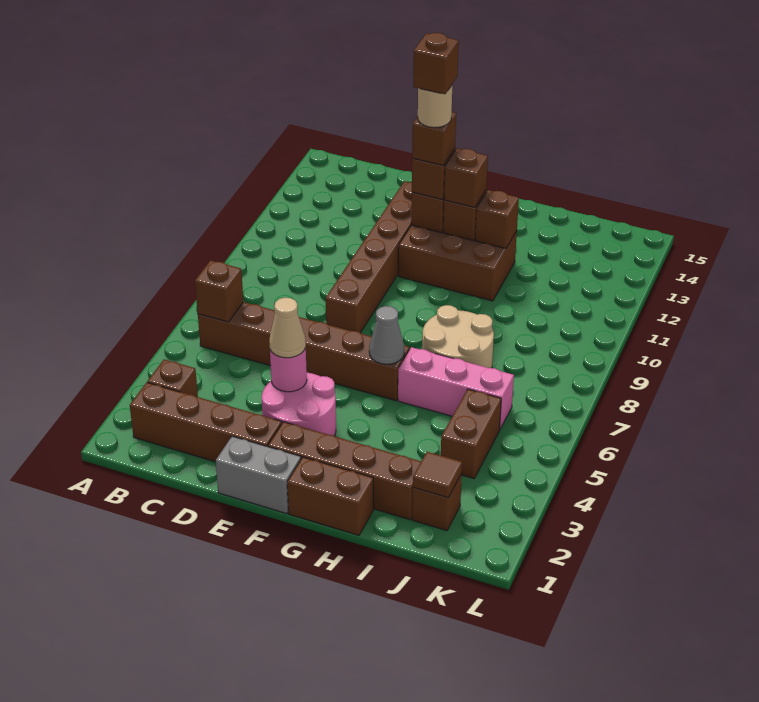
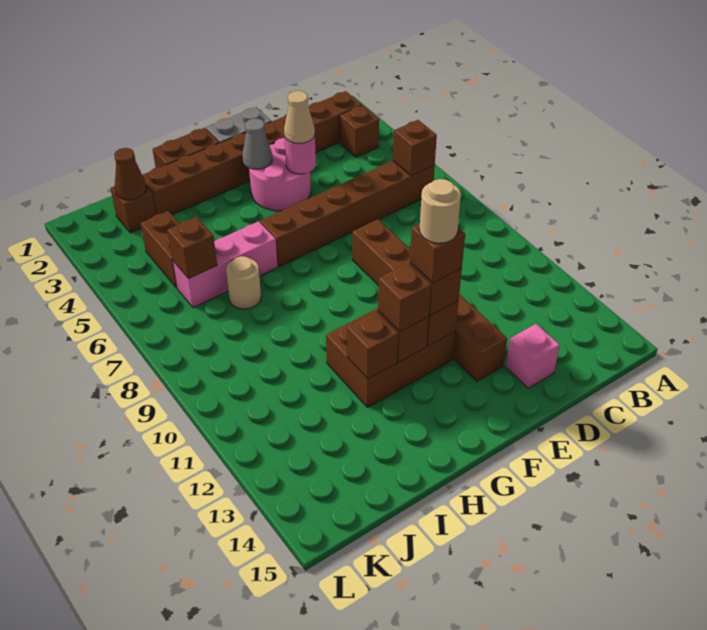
none -> pink 1x1 brick [506,324,560,388]
brown 1x1 brick [413,33,459,94] -> brown 1x1 brick moved to [167,217,217,279]
grey 1x1 cone [369,306,404,364] -> grey 1x1 cone moved to [242,118,272,169]
tan 2x2 round brick [422,305,494,368] -> tan 1x1 round brick [226,256,261,309]
brown 1x1 tile [413,452,462,498] -> brown 1x1 cone [114,148,146,200]

